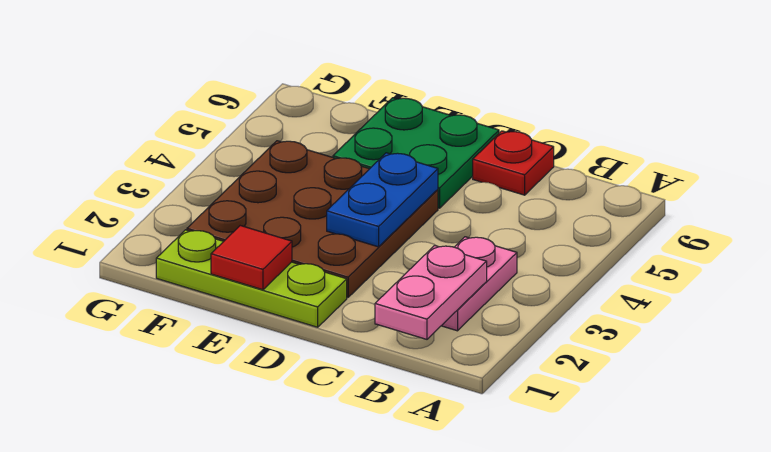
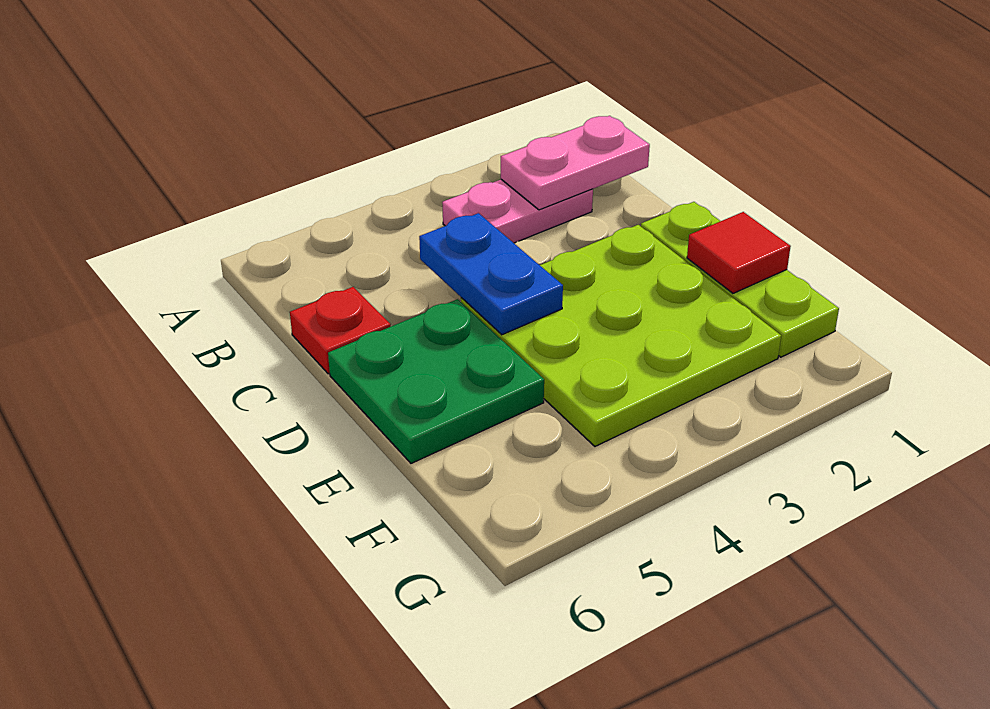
brown 3x3 plate [187,141,438,297] -> lime 3x3 plate [461,225,781,446]
blue 1x2 plate [327,153,438,247] -> blue 1x2 plate turned to [419,213,563,335]

